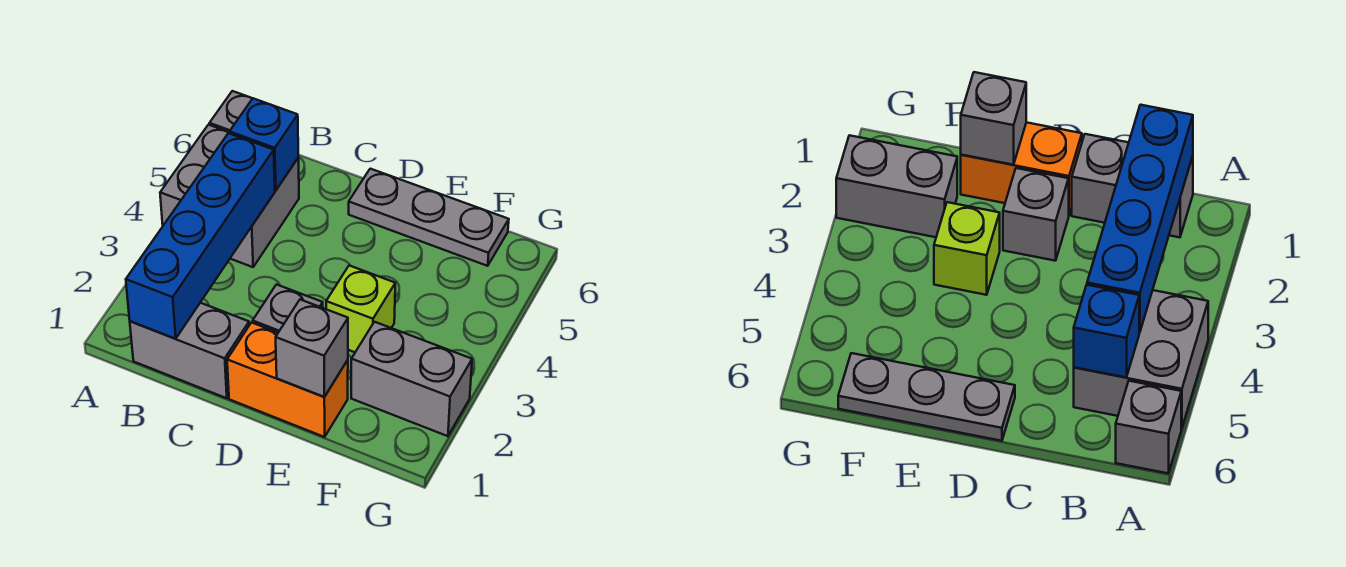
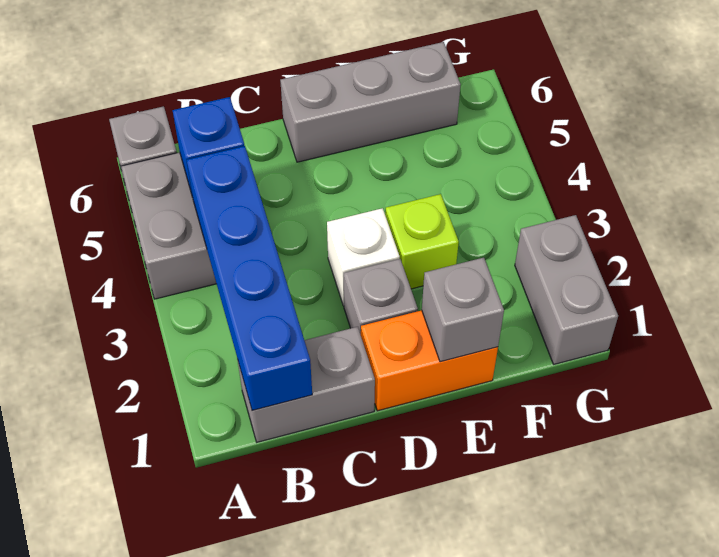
none -> white 1x1 brick [327,208,400,306]
grey 1x3 plate [349,169,509,266] -> grey 1x3 brick [280,42,461,162]
grey 1x2 brick [351,322,472,436] -> grey 1x2 brick turned to [515,215,618,364]

